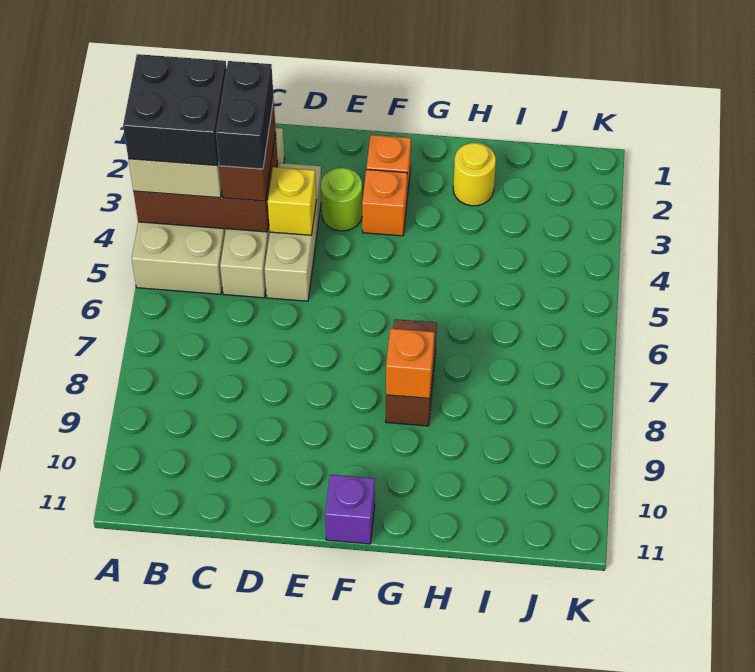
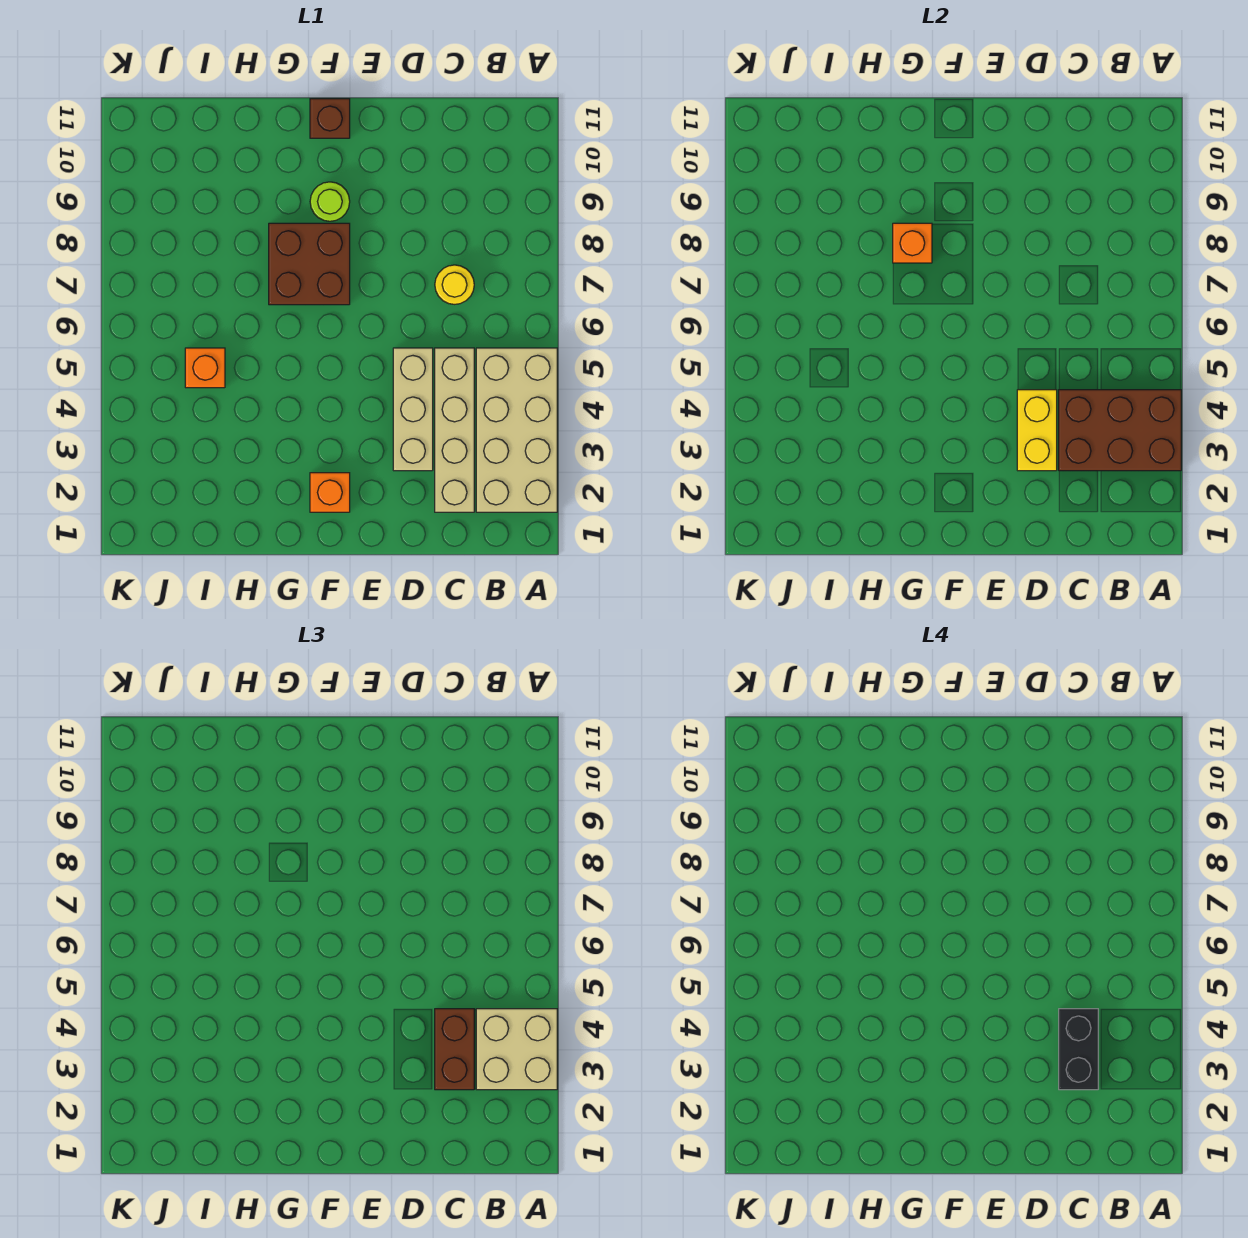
black 2x2 brick [123,54,227,166] -> none
yellow 1x1 brick [268,167,316,235] -> yellow 1x2 brick [1017,390,1057,471]
lime 1x1 round brick [321,168,362,231] -> lime 1x1 round brick moved to [310,182,350,221]
orange 1x1 brick [362,170,407,236] -> orange 1x1 brick moved to [185,348,225,388]
purple 1x1 brick [325,475,375,544] -> brown 1x1 brick [310,99,350,138]
brown 1x2 brick [386,319,437,426] -> brown 2x2 brick [269,223,350,305]
yellow 1x1 round brick [453,143,496,206] -> yellow 1x1 round brick moved to [435,265,474,304]

